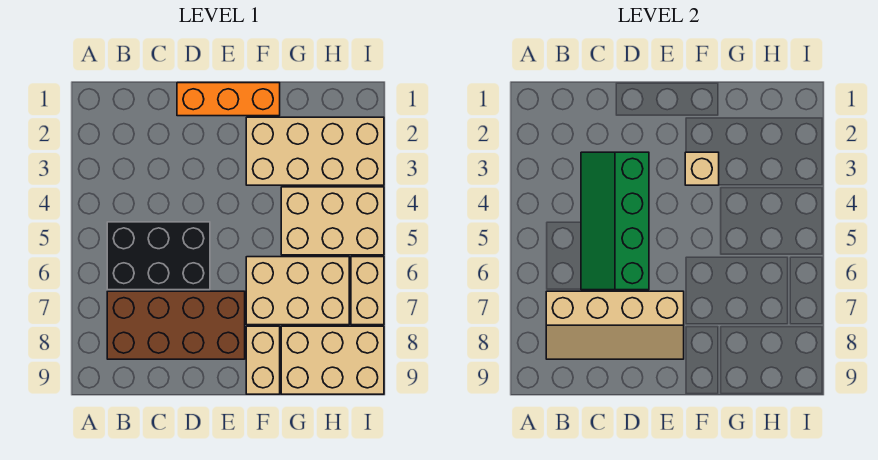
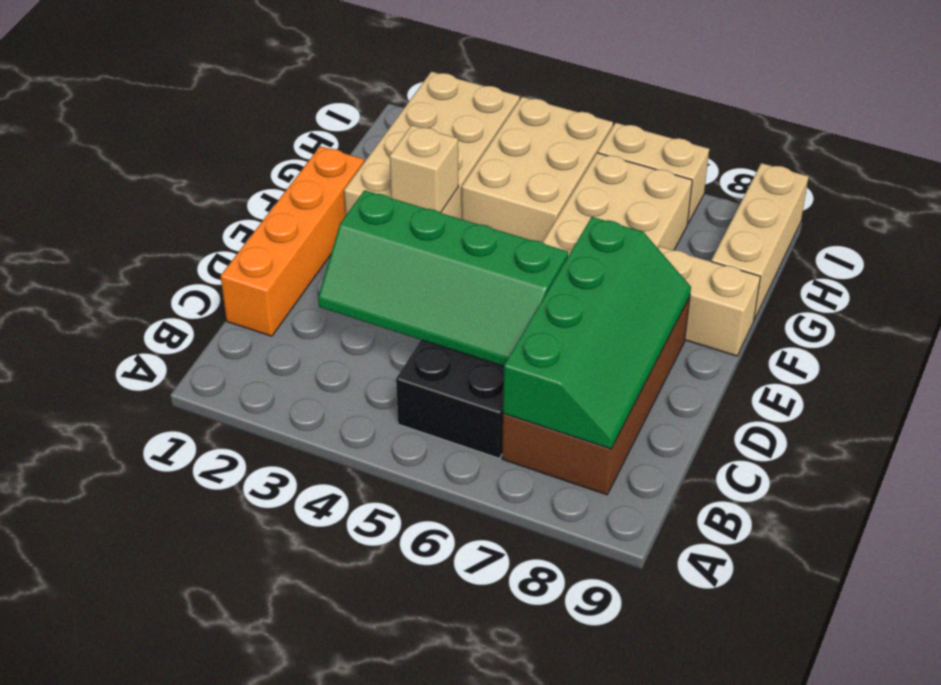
tan 2x4 slope [546,291,684,359] -> green 2x4 slope [503,217,691,449]
orange 1x3 brick [177,83,280,116] -> orange 1x4 brick [221,146,364,336]
tan 2x3 brick [281,326,384,394] -> tan 1x3 brick [711,163,809,320]

